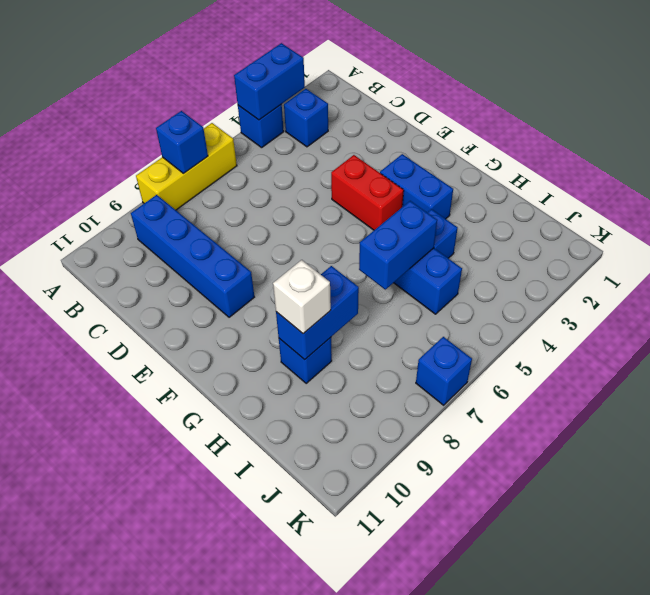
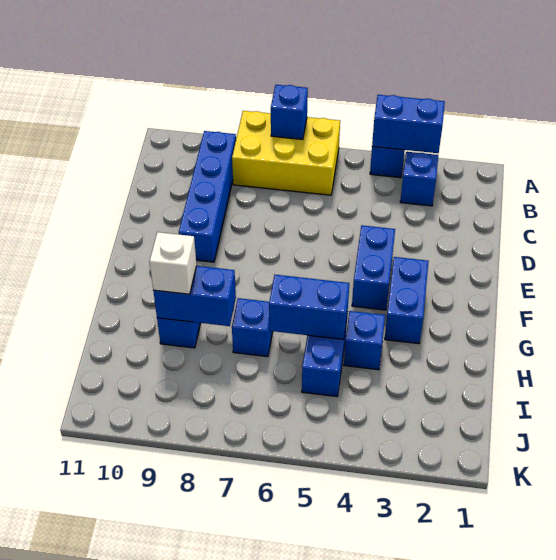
yellow 1x3 brick [136,123,237,210] -> yellow 2x3 brick [232,111,340,195]
red 1x2 brick [331,155,404,230] -> blue 1x2 brick [352,225,395,310]
blue 1x1 brick [416,337,472,405] -> blue 1x1 brick moved to [232,298,273,357]

